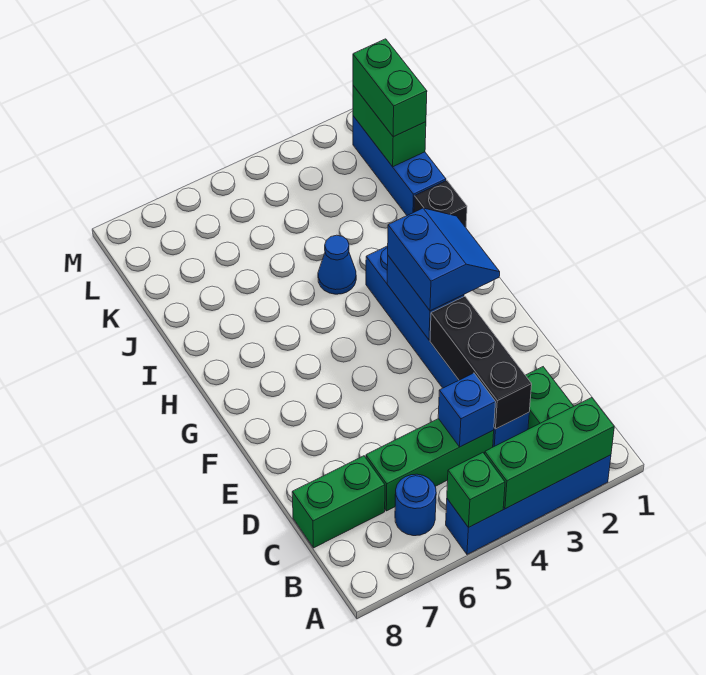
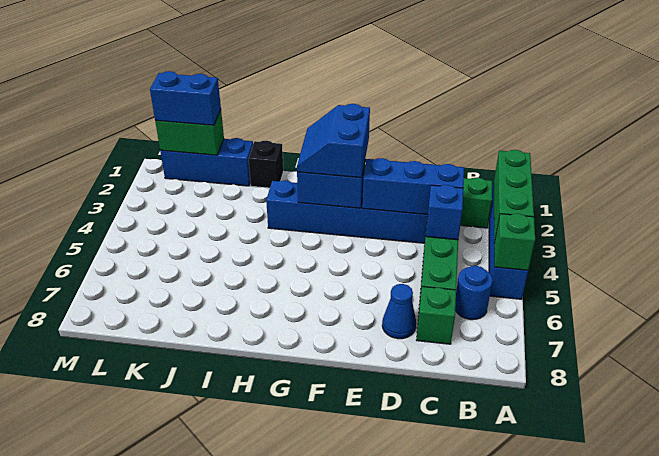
black 1x3 brick [430,296,532,429] -> blue 1x3 brick [362,158,464,215]
green 1x2 brick [292,456,385,548] -> green 1x1 brick [417,287,456,344]
blue 2x2 slope [388,208,500,311] -> blue 2x2 slope turned to [297,104,370,178]
blue 1x1 cone [318,235,356,294] -> blue 1x1 cone moved to [382,284,416,339]
green 1x2 brick [353,39,427,137] -> blue 1x2 brick [150,71,221,125]

